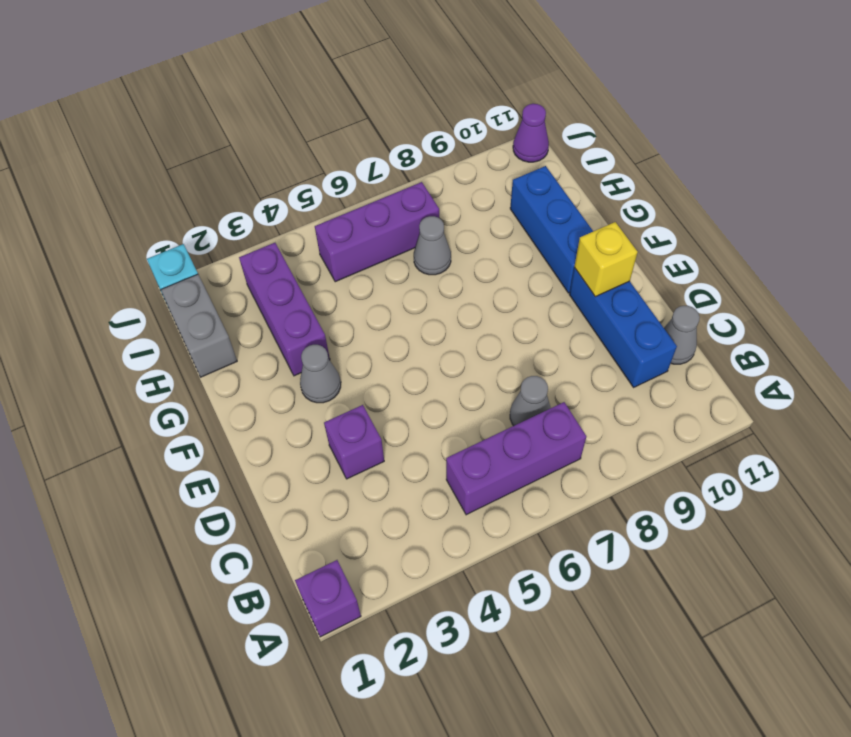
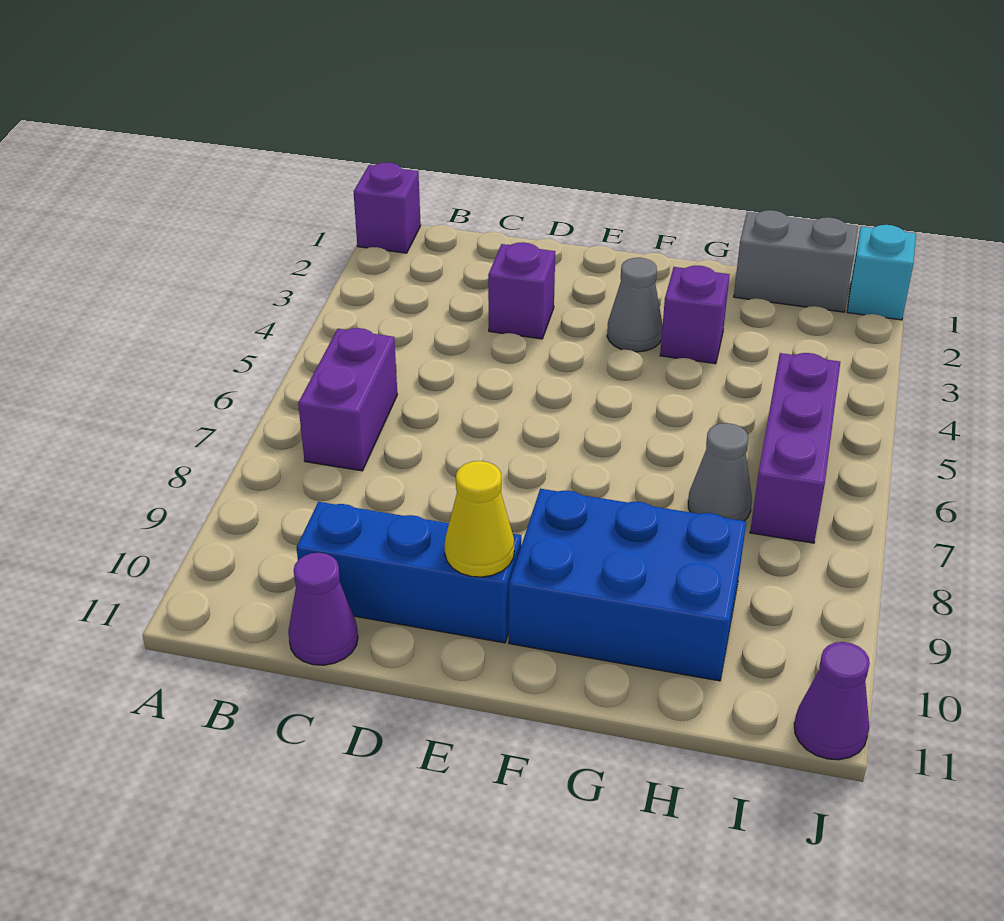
purple 1x3 brick [446,402,586,515] -> purple 1x2 brick [298,328,397,471]
grey 1x1 cone [510,376,551,426] -> none
grey 1x1 cone [664,306,700,364] -> purple 1x1 cone [288,553,358,665]
yellow 1x1 brick [574,222,638,297] -> yellow 1x1 cone [445,461,514,577]
blue 1x3 brick [510,166,593,293] -> blue 2x3 brick [509,489,746,681]
purple 1x3 brick [239,243,330,376] -> purple 1x1 brick [660,266,730,364]

